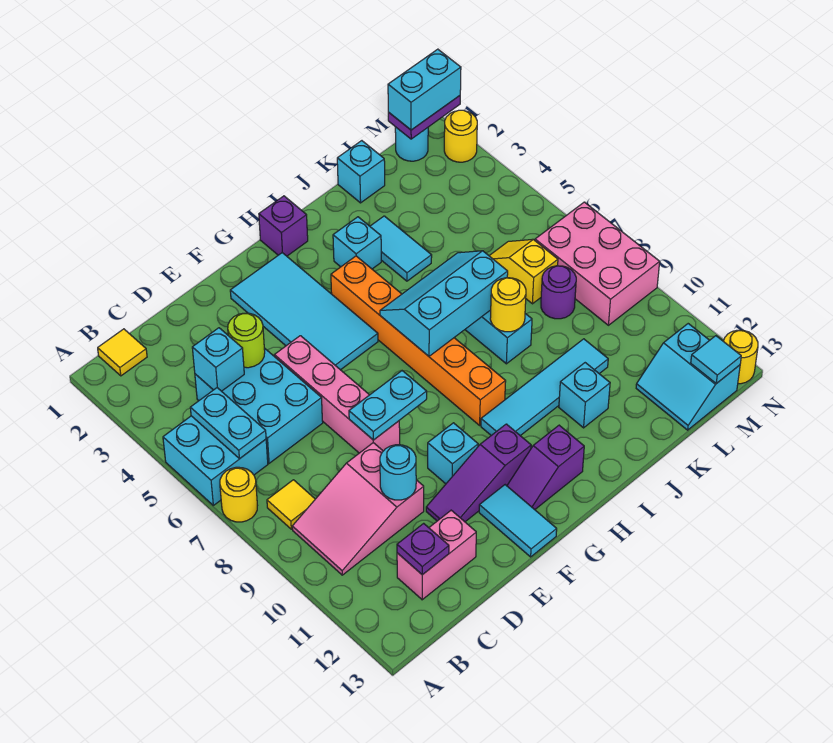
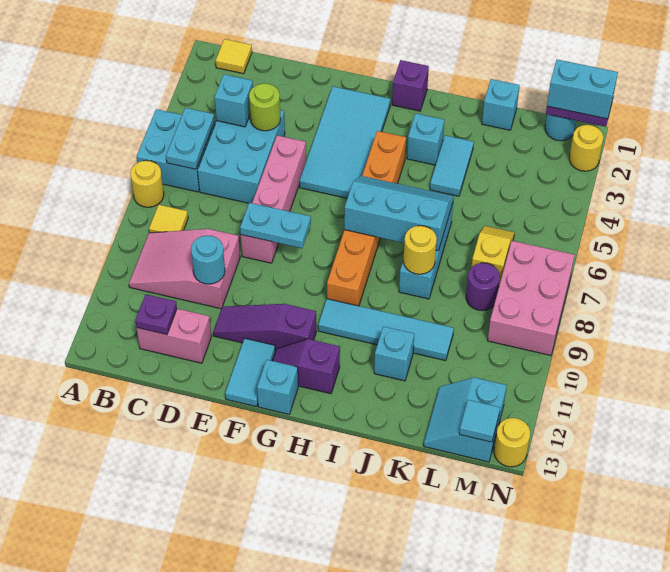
cyan 1x1 brick [428,423,478,484] -> cyan 1x1 brick moved to [257,360,298,414]

